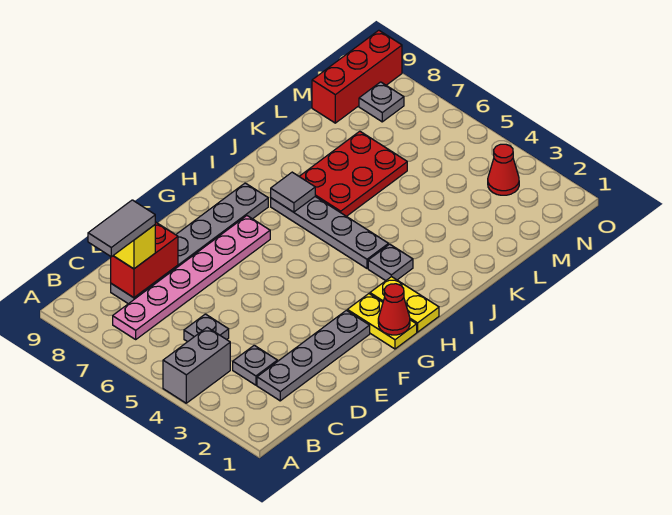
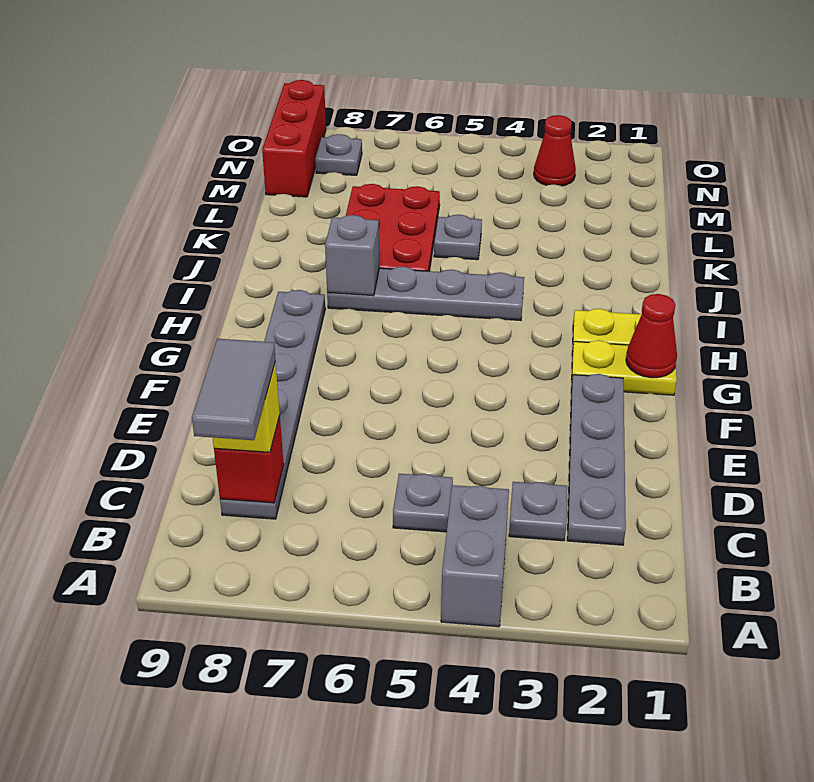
pink 1x6 plate [113,216,270,339] -> none
red 1x2 brick [111,222,178,298] -> red 1x1 brick [214,416,284,503]
grey 1x1 plate [368,244,413,281] -> grey 1x1 plate moved to [434,215,482,260]
grey 1x1 tile [271,172,315,212] -> grey 1x1 brick [325,215,379,296]

